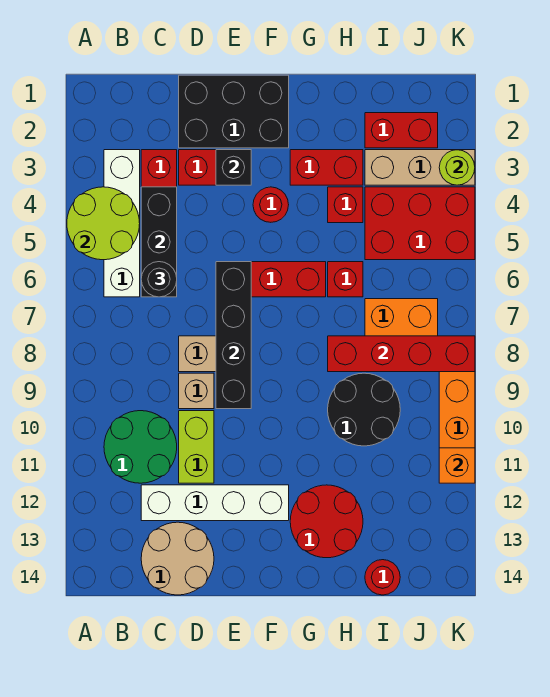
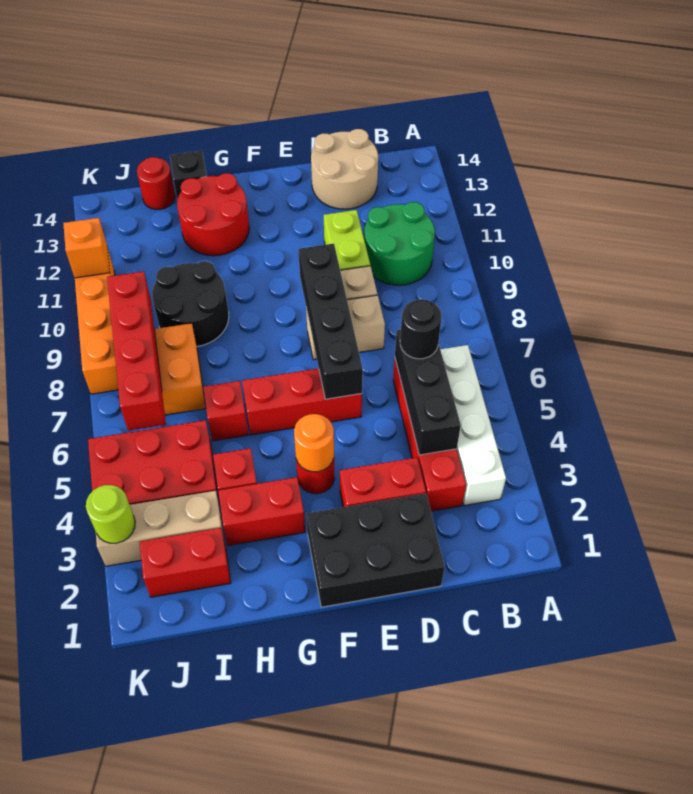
lime 2x2 round brick [67,187,140,260] -> none
white 1x4 brick [141,485,289,521] -> none
black 1x1 brick [216,150,251,185] -> black 1x1 brick moved to [170,151,207,200]
none -> orange 1x1 round brick [294,414,334,472]
red 1x4 brick [328,336,475,372] -> red 1x4 brick turned to [107,271,166,431]

